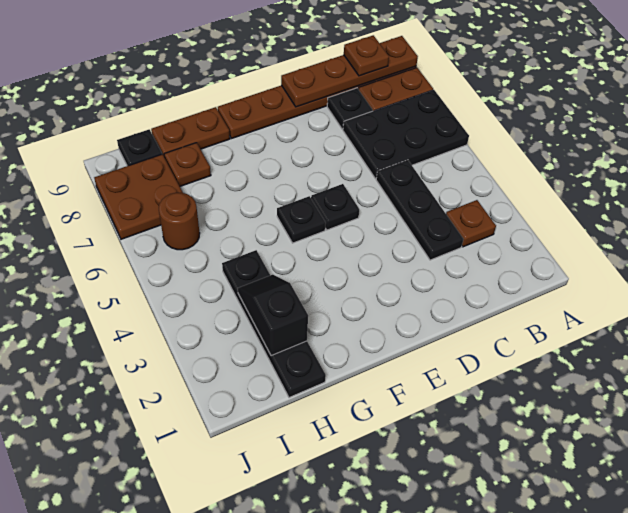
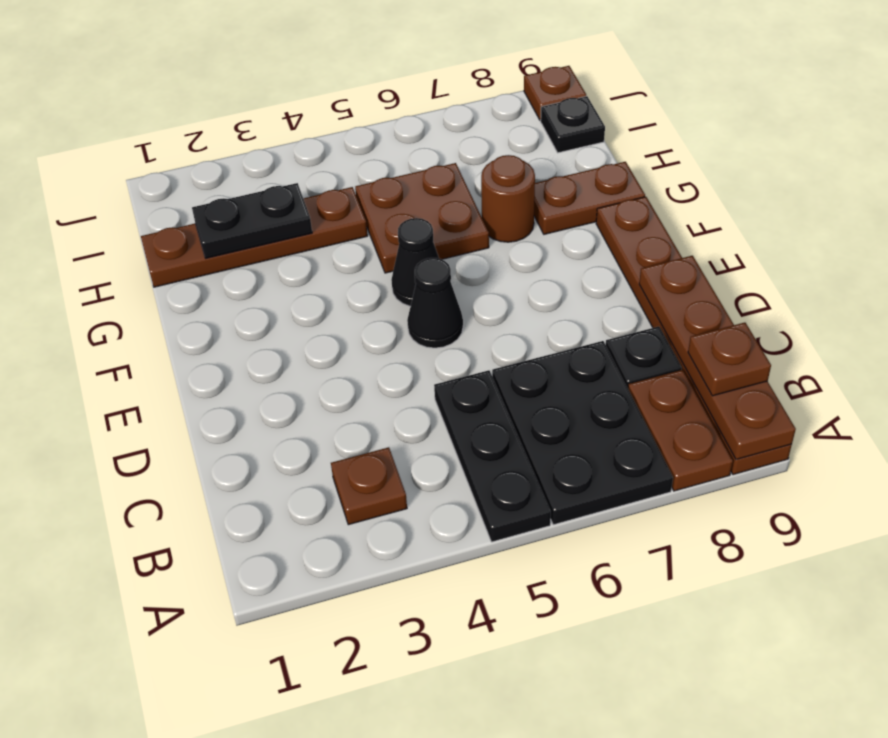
black 1x3 plate [376,160,463,260] -> black 1x3 plate turned to [434,370,551,542]
black 1x1 plate [311,184,359,230] -> black 1x1 cone [407,258,463,348]
black 1x1 plate [277,196,326,243] -> black 1x1 cone [391,218,439,306]
brown 1x2 plate [151,107,230,158] -> brown 1x2 plate turned to [534,162,645,234]
black 1x4 plate [222,250,326,398] -> brown 1x4 plate [141,187,368,287]
black 1x2 slope [238,275,308,356] -> black 1x2 plate [192,183,312,258]
brown 1x1 plate [164,143,211,186] -> brown 1x1 plate moved to [524,66,586,121]
brown 1x1 round brick [159,193,200,250] -> brown 1x1 round brick moved to [481,155,535,242]
brown 2x2 plate [94,154,183,239] -> brown 2x2 plate moved to [355,163,489,273]

